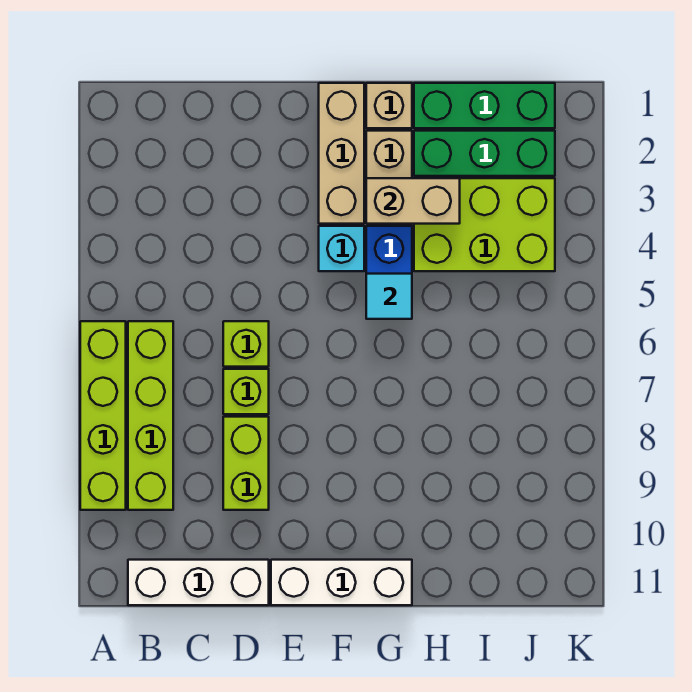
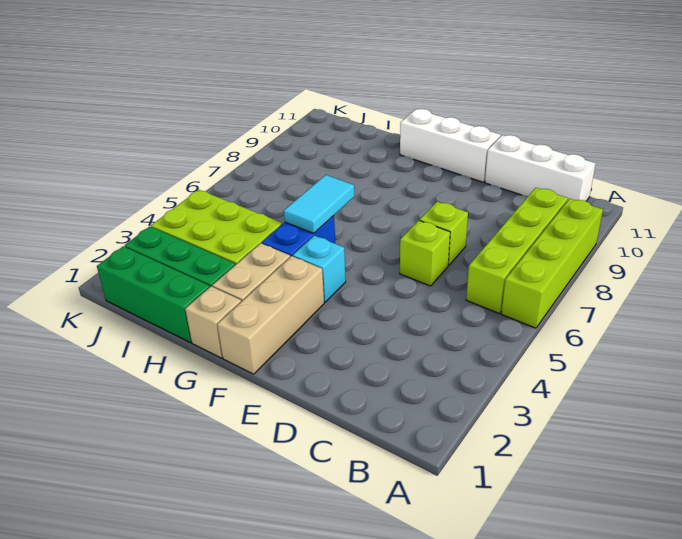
lime 1x2 brick [223,417,269,510] -> none
tan 1x2 brick [366,178,460,224] -> none
cyan 1x1 tile [366,274,412,319] -> cyan 1x2 tile [284,175,354,233]

